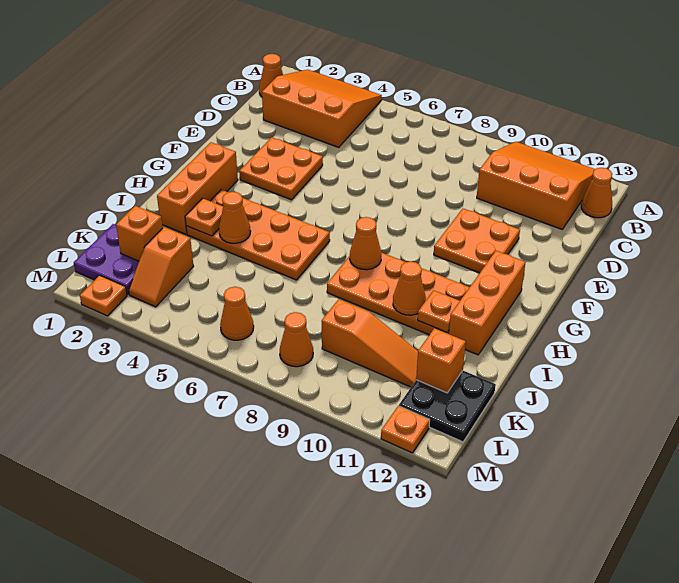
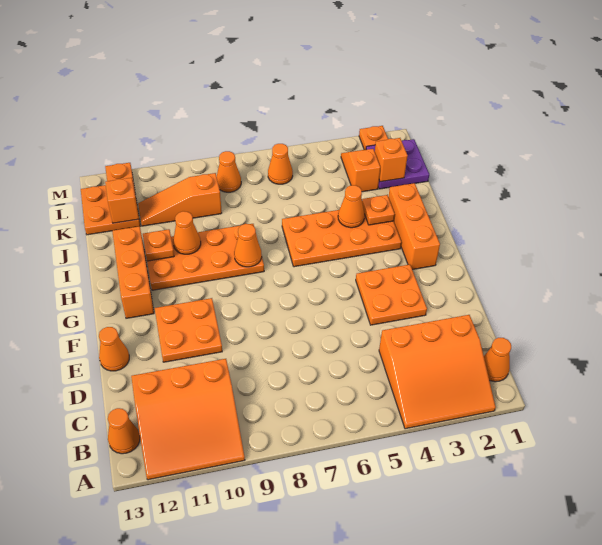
none -> orange 1x1 cone [99,327,129,371]
black 2x2 plate [399,371,496,442] -> orange 2x2 plate [81,182,140,235]

